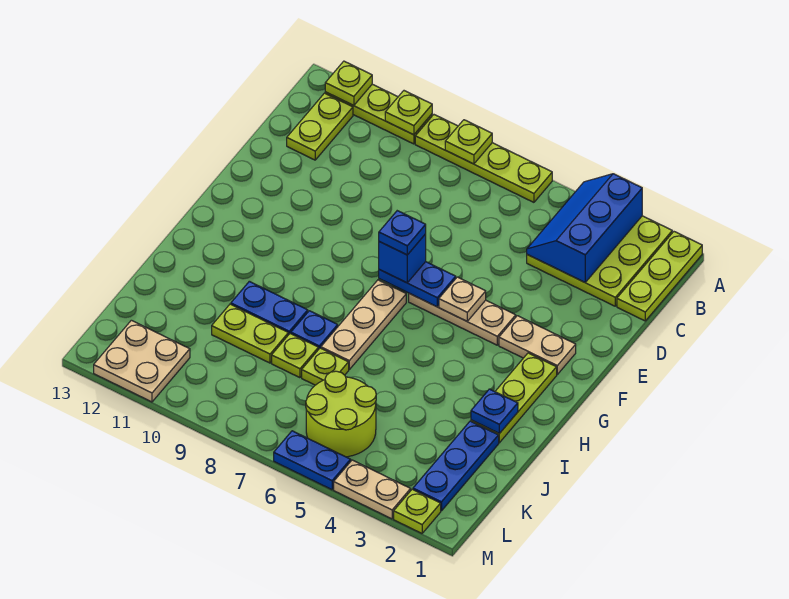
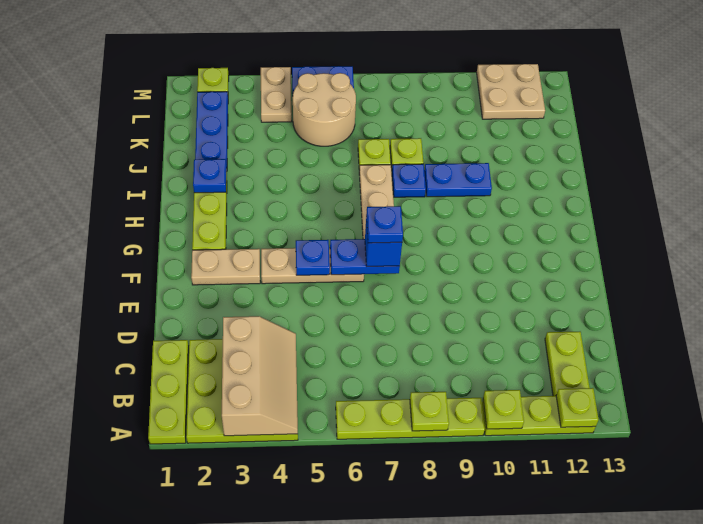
blue 2x3 slope [527,174,642,282] -> tan 2x3 slope [222,316,298,436]
tan 1x1 plate [439,277,486,321] -> blue 1x1 plate [296,240,330,275]
lime 1x2 plate [212,304,288,363] -> none
lime 2x2 round brick [306,371,376,457] -> tan 2x2 round brick [293,73,356,146]
tan 1x2 plate [334,460,411,519] -> tan 1x2 plate turned to [261,67,292,122]

